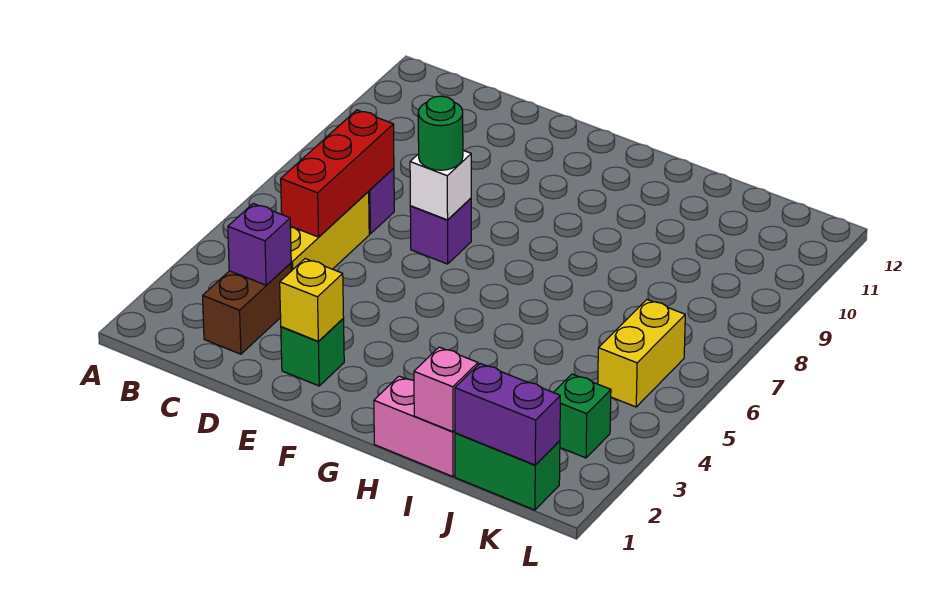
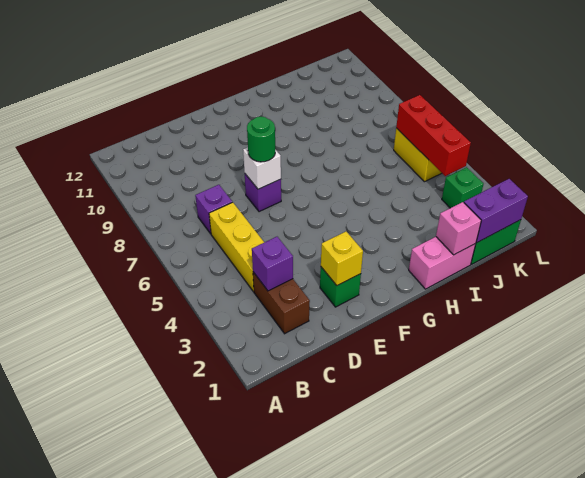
red 1x3 brick [281,110,394,237] -> red 1x3 brick moved to [396,95,471,176]

